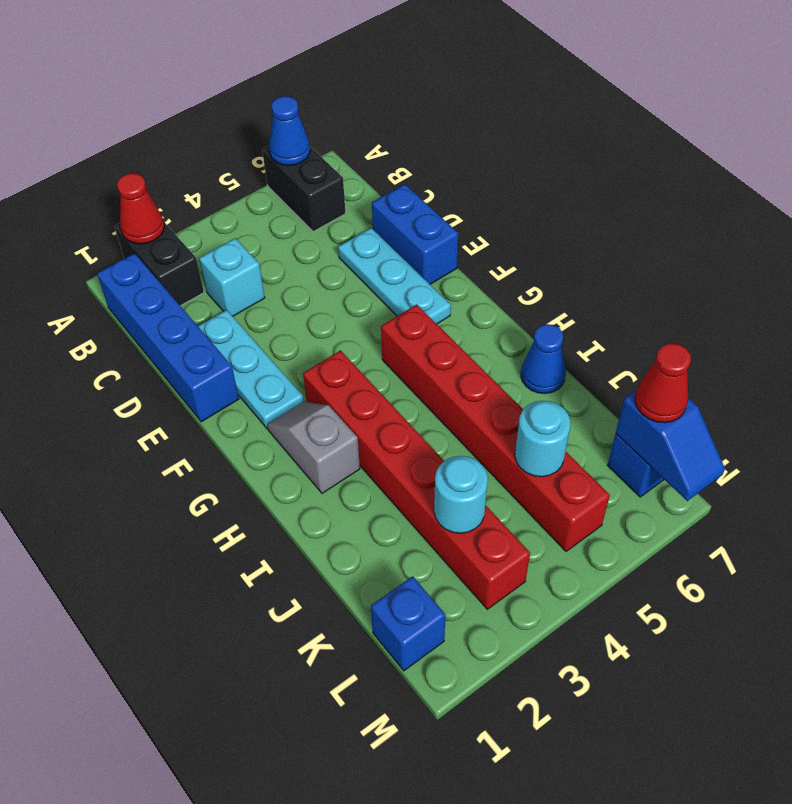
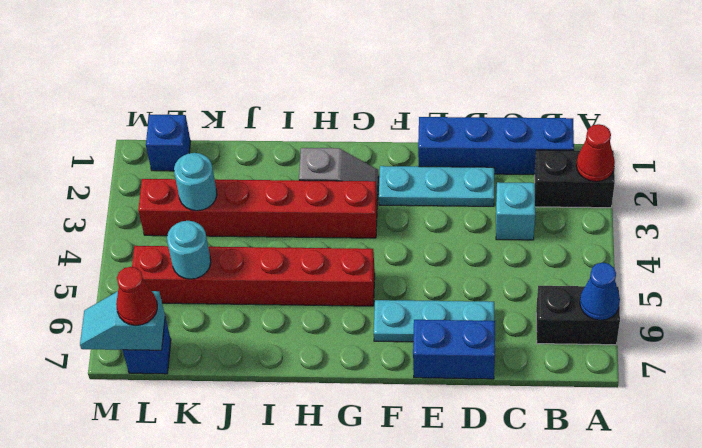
blue 1x1 cone [521,324,566,394] -> none
blue 1x2 slope [616,390,725,501] -> cyan 1x2 slope [80,291,165,350]

